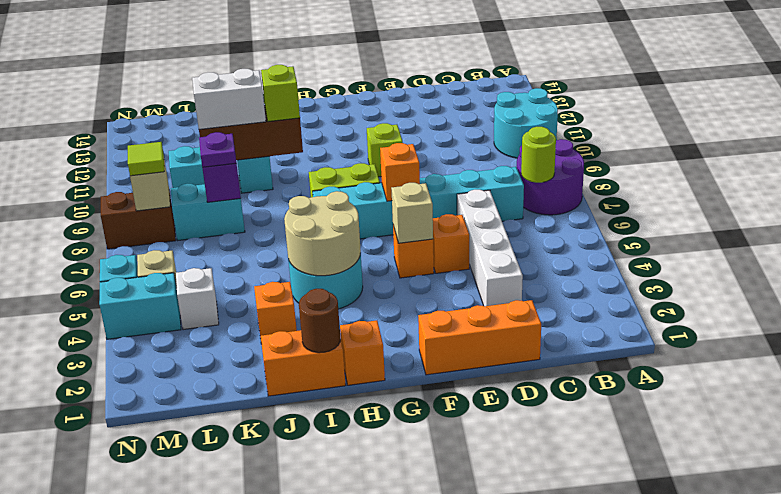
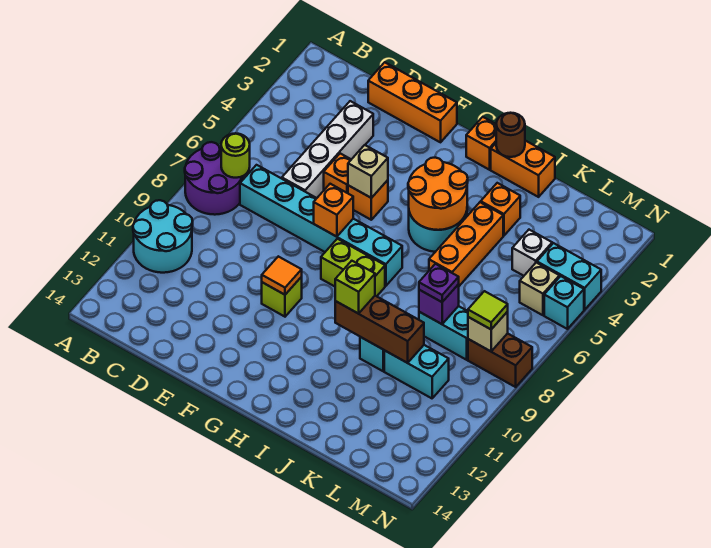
none -> orange 1x1 tile [262,256,302,295]
tan 2x2 round brick [284,191,361,276] -> orange 2x2 round brick [408,157,468,230]
none -> orange 1x3 brick [429,202,503,286]
white 1x2 brick [192,69,266,129] -> none

